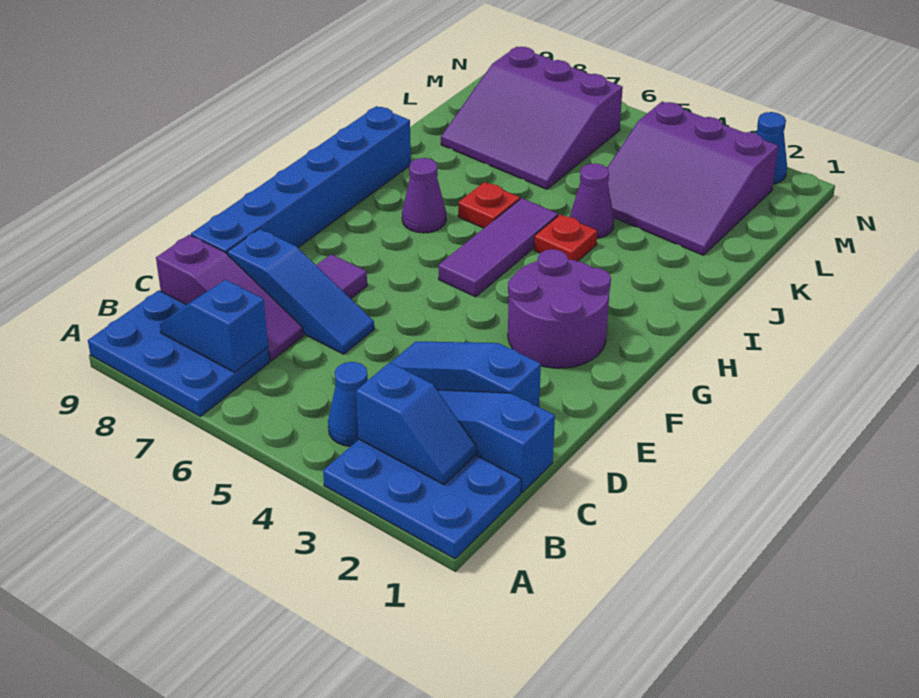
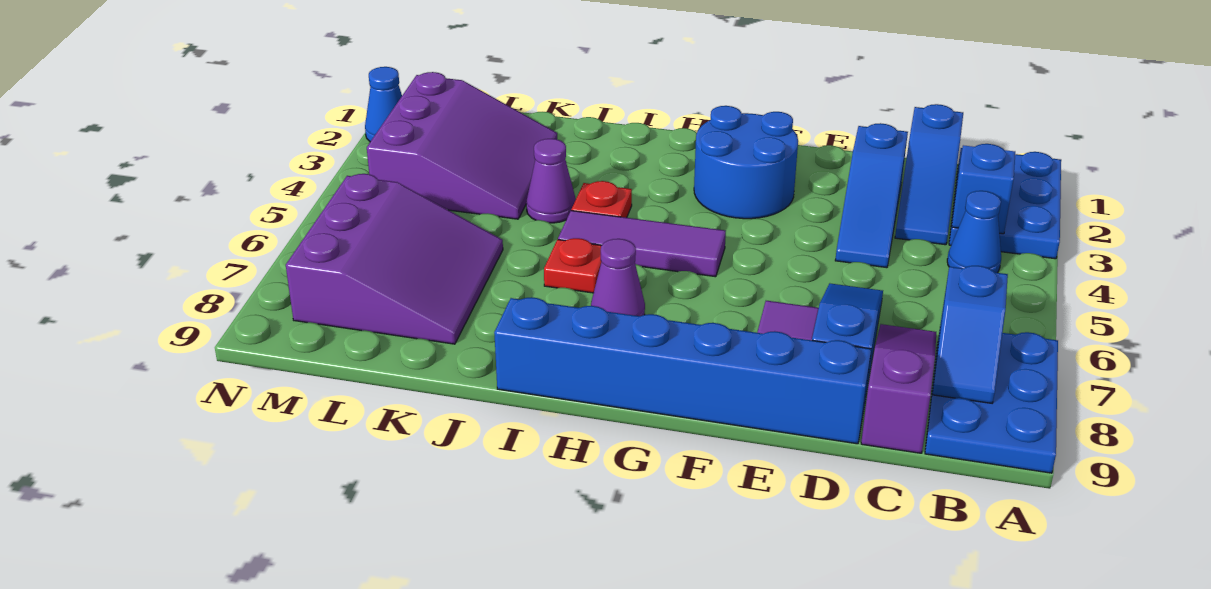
purple 2x2 round brick [508,249,611,368] -> blue 2x2 round brick [694,106,798,219]

